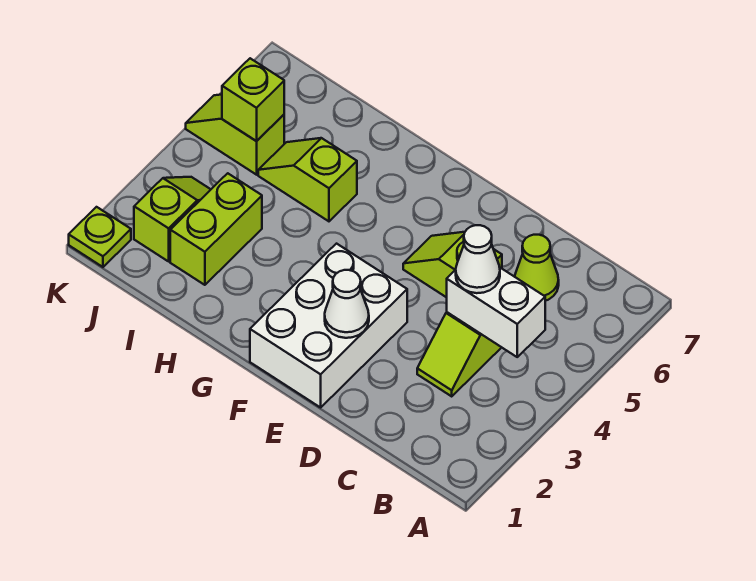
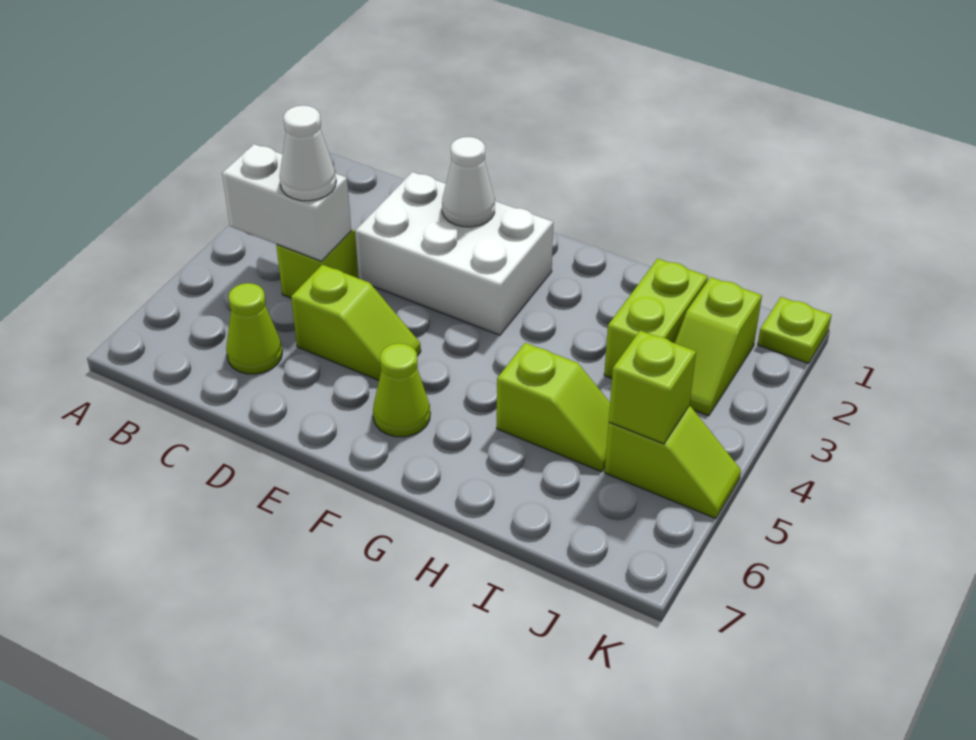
white 2x3 brick [250,244,407,407] -> white 2x3 brick turned to [355,172,553,335]
none -> lime 1x1 cone [373,343,430,437]

